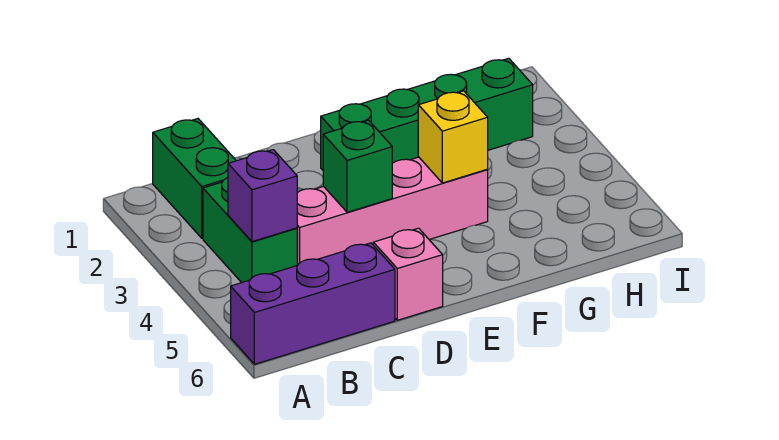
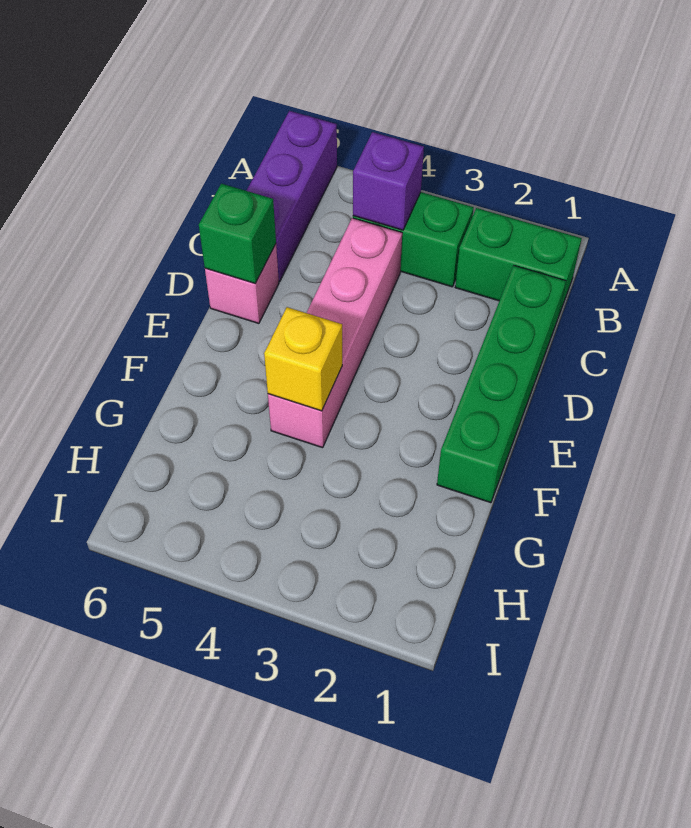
green 1x1 brick [323,120,392,212] -> green 1x1 brick moved to [199,184,276,283]
green 1x4 brick [321,58,533,170] -> green 1x4 brick moved to [437,266,566,503]

